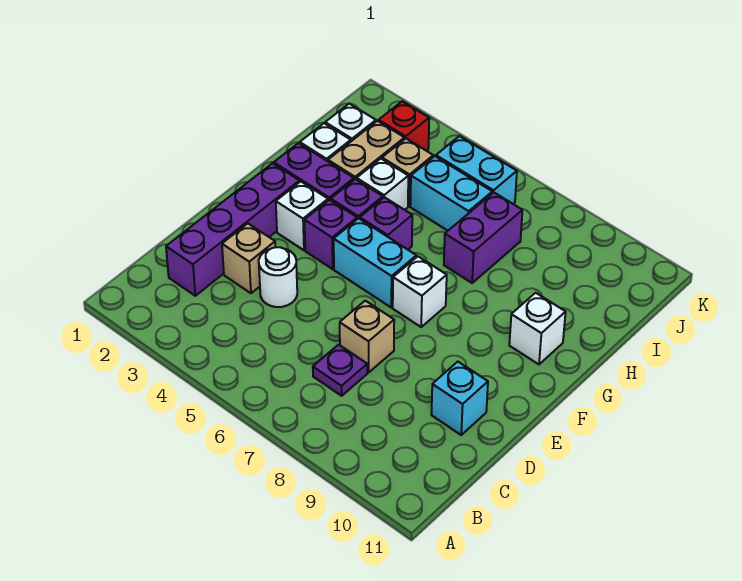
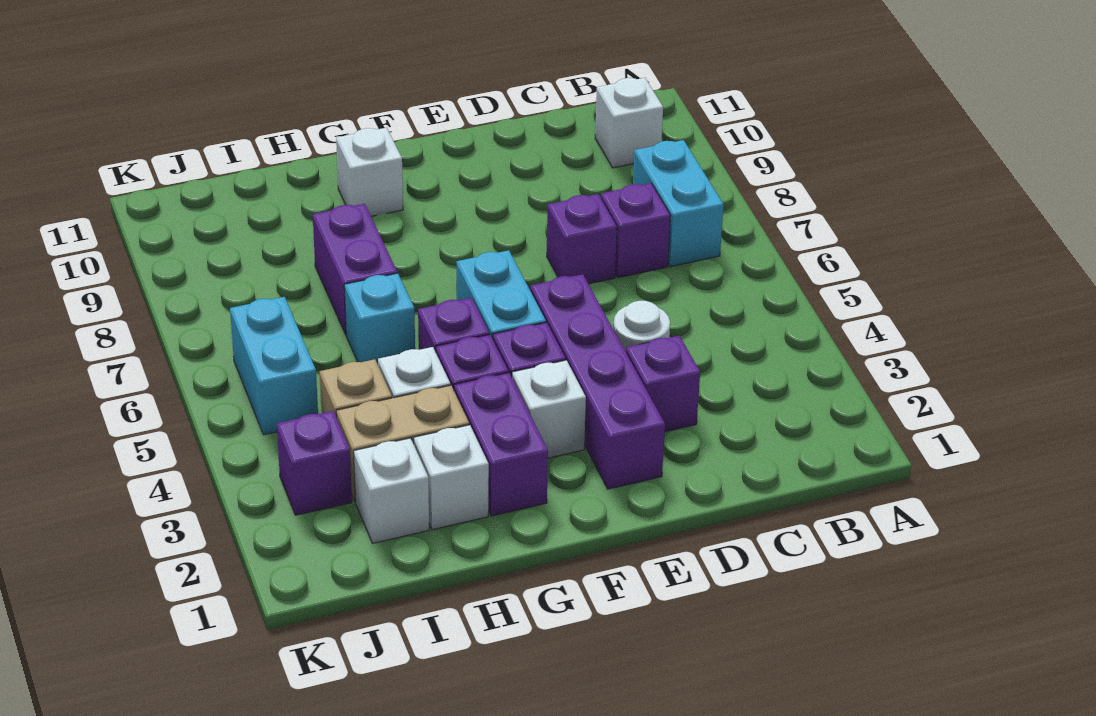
purple 1x4 brick [166,163,299,296] -> purple 1x4 brick turned to [530,274,665,489]
purple 1x1 plate [313,345,367,396] -> purple 1x1 brick [601,183,671,278]
tan 1x1 brick [222,223,275,293] -> purple 1x1 brick [626,336,700,432]
tan 1x1 brick [340,301,394,373] -> purple 1x1 brick [547,194,617,284]
cyan 1x1 brick [431,362,488,435] -> cyan 1x1 brick moved to [344,273,415,364]
white 1x1 brick [393,257,447,327] -> white 1x1 brick moved to [595,78,663,168]
purple 1x2 brick [444,193,522,283] -> purple 1x2 brick turned to [313,204,397,335]
cyan 1x2 brick [410,156,492,231] -> cyan 1x2 brick moved to [633,140,724,267]
red 1x1 brick [379,101,429,151] -> purple 1x1 brick [277,411,352,515]

